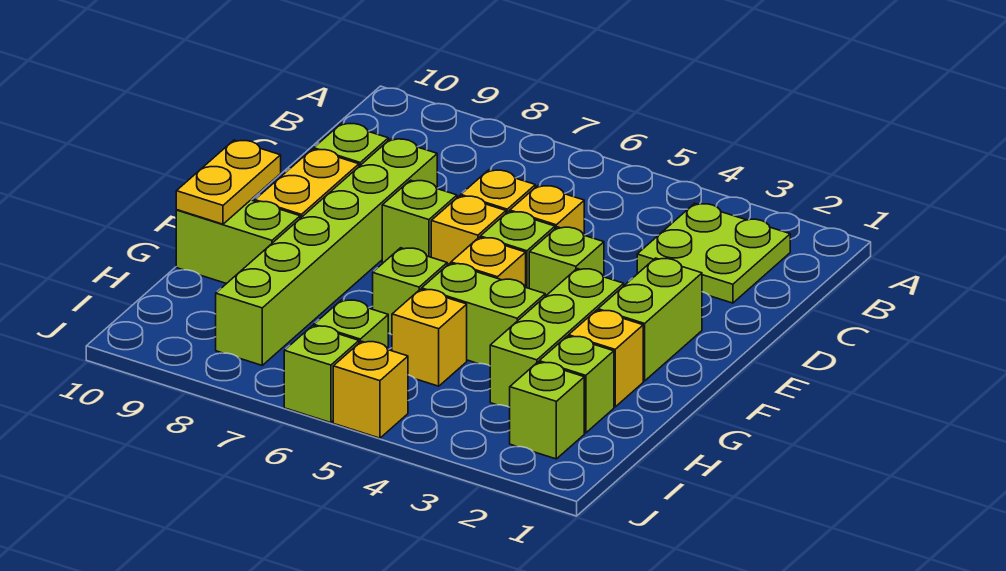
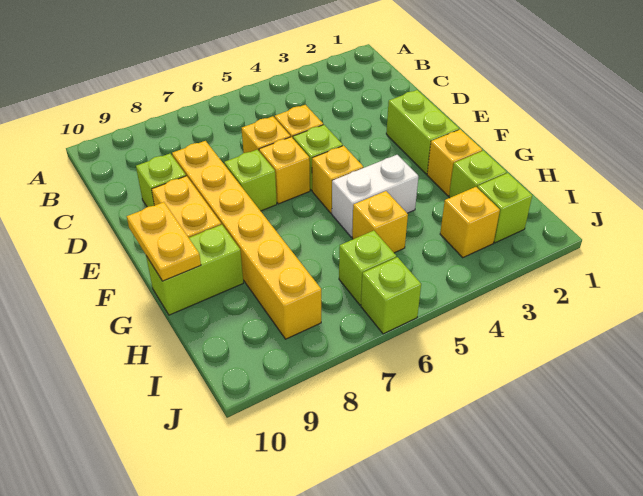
lime 2x2 plate [637,203,790,303] -> none
lime 1x6 brick [216,139,437,365] -> yellow 1x6 brick [172,141,321,339]
lime 1x1 brick [529,227,604,296] -> none
lime 1x3 brick [490,269,624,407] -> none
lime 1x2 brick [422,263,545,366] -> white 1x2 brick [332,155,418,237]
lime 1x1 brick [373,248,447,335] -> none
yellow 1x1 brick [333,341,408,438] -> yellow 1x1 brick moved to [440,187,500,257]

